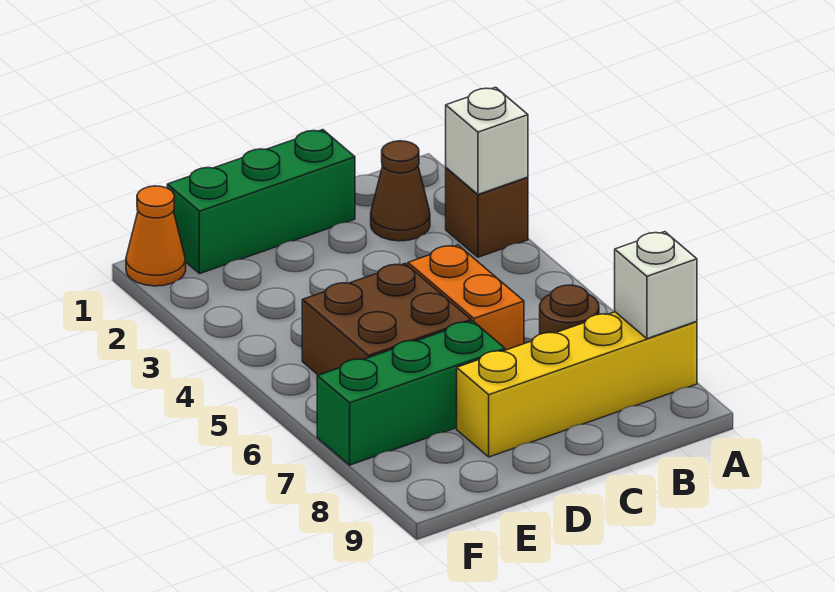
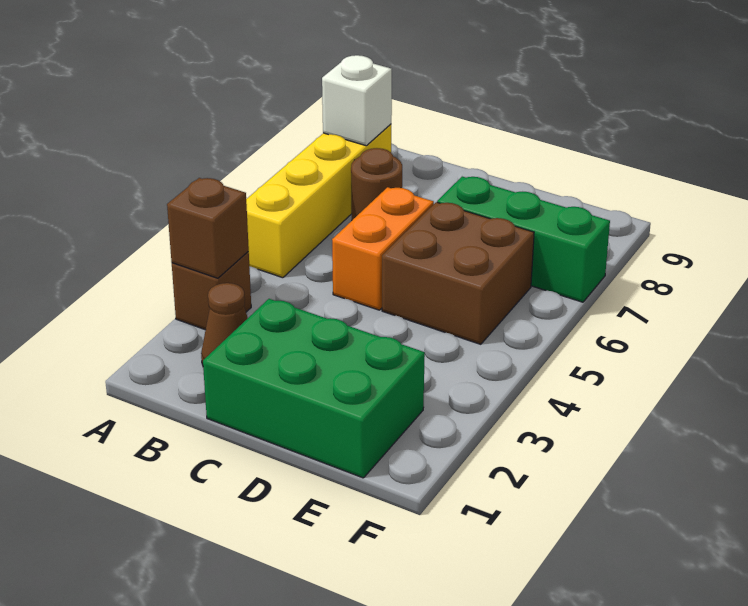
white 1x1 brick [446,87,528,194] -> brown 1x1 brick [167,178,249,278]
yellow 1x4 brick [457,312,697,457] -> yellow 1x4 brick turned to [246,124,391,278]
green 1x3 brick [167,130,355,274] -> green 2x3 brick [203,299,425,478]
orange 1x1 cone [126,186,186,286] -> none

